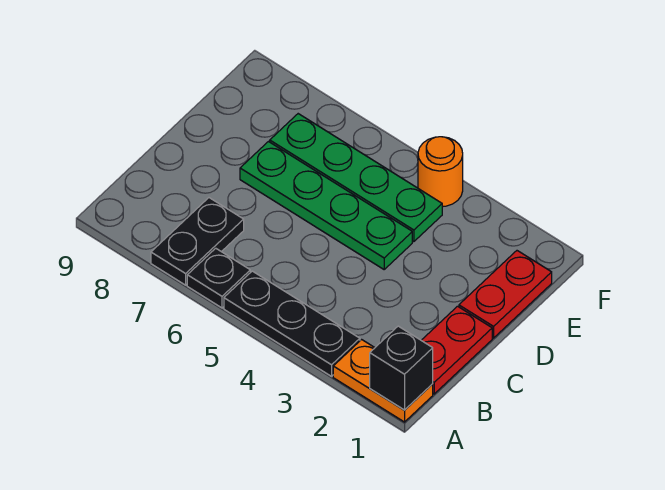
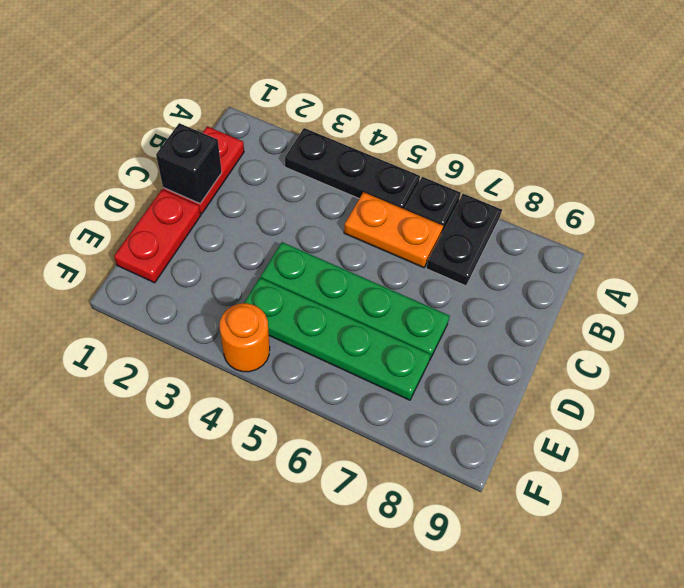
orange 1x2 plate [333,340,433,422] -> orange 1x2 plate moved to [344,192,443,268]
black 1x1 brick [370,326,433,410] -> black 1x1 brick moved to [156,123,222,204]

